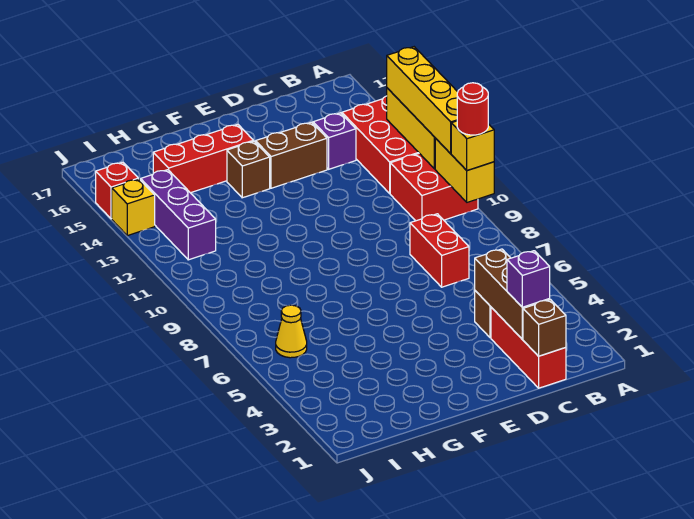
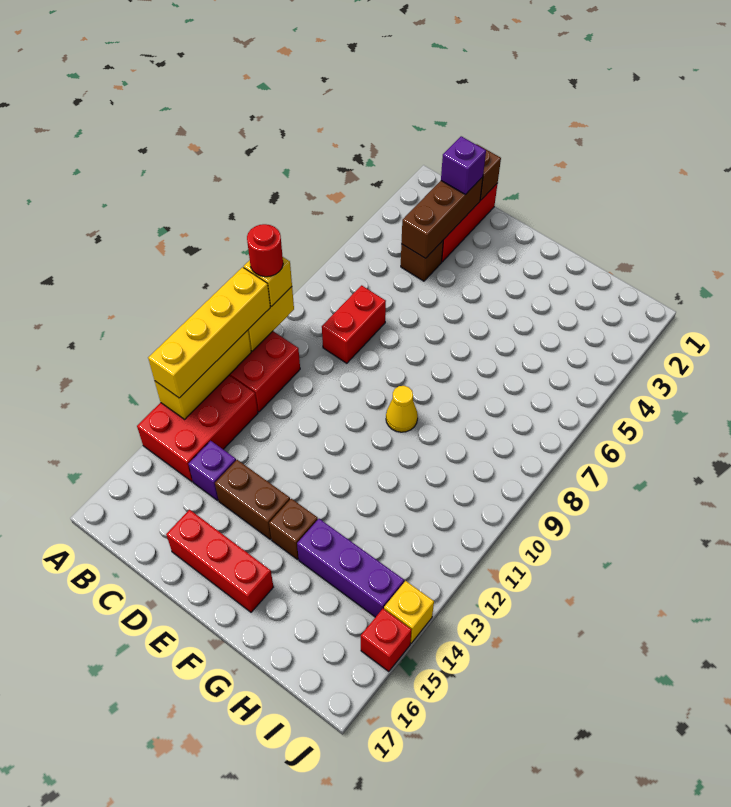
red 1x3 brick [153,124,253,193] -> red 1x3 brick moved to [166,510,273,612]
yellow 1x1 cone [276,305,307,358] -> yellow 1x1 cone moved to [386,386,418,432]
purple 1x3 brick [141,170,216,260] -> purple 1x3 brick turned to [297,519,404,617]

